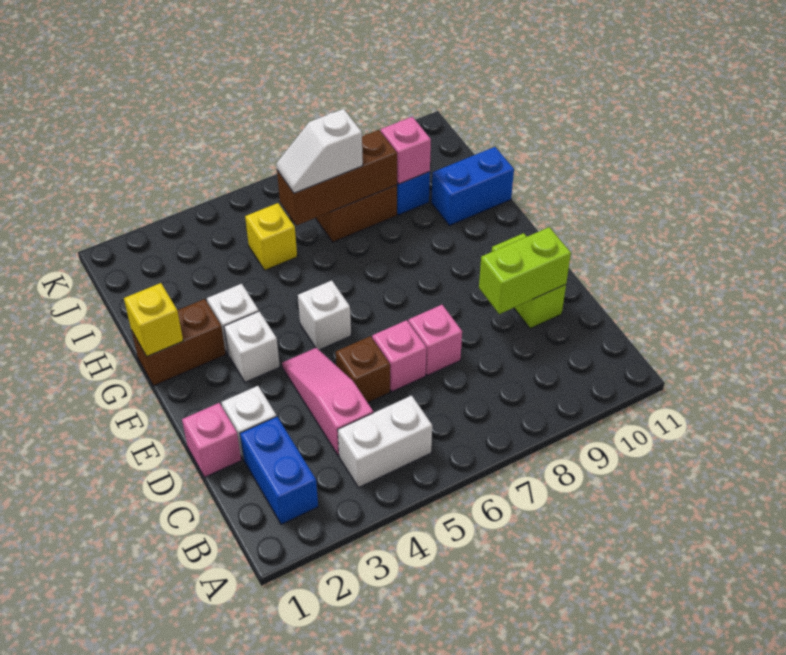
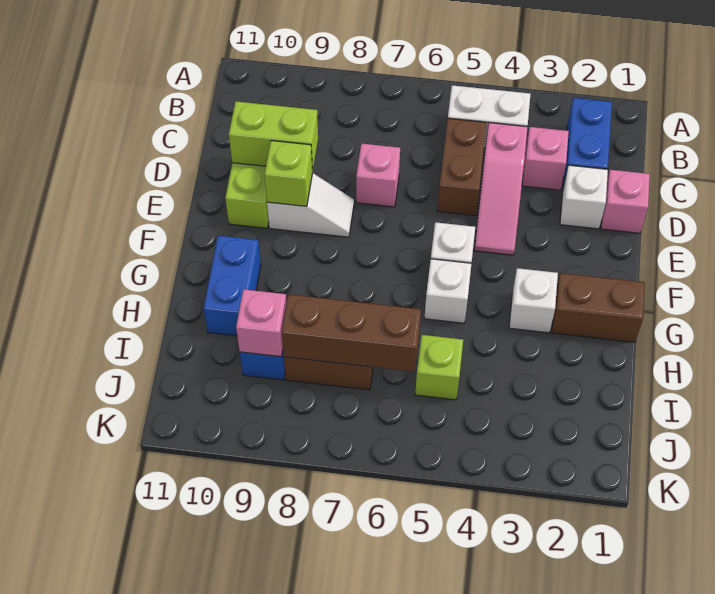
brown 1x1 brick [336,336,390,403] -> brown 1x2 brick [437,118,486,216]
pink 1x1 brick [372,320,426,392] -> pink 1x1 brick moved to [522,127,569,190]
none -> lime 1x1 brick [264,141,312,206]
white 1x1 brick [224,311,280,382] -> white 1x1 brick moved to [424,259,472,323]
yellow 1x1 brick [124,283,183,356] -> none
blue 1x2 brick [431,147,514,226] -> blue 1x2 brick turned to [204,236,261,336]
yellow 1x1 brick [245,203,297,270] -> lime 1x1 brick [415,335,463,400]
white 1x2 slope [276,109,363,193] -> white 1x2 slope moved to [267,173,354,237]

